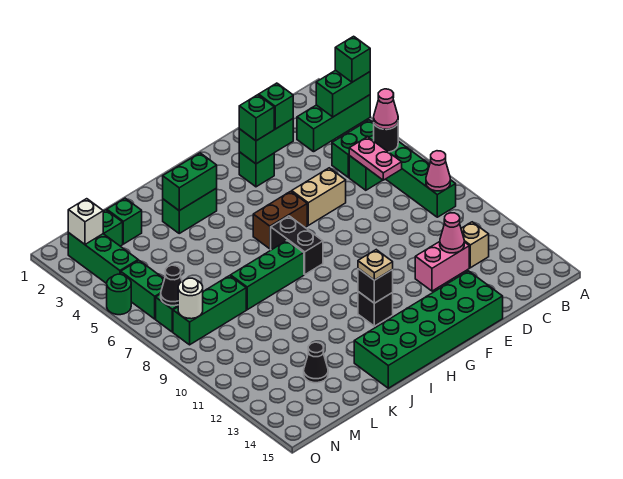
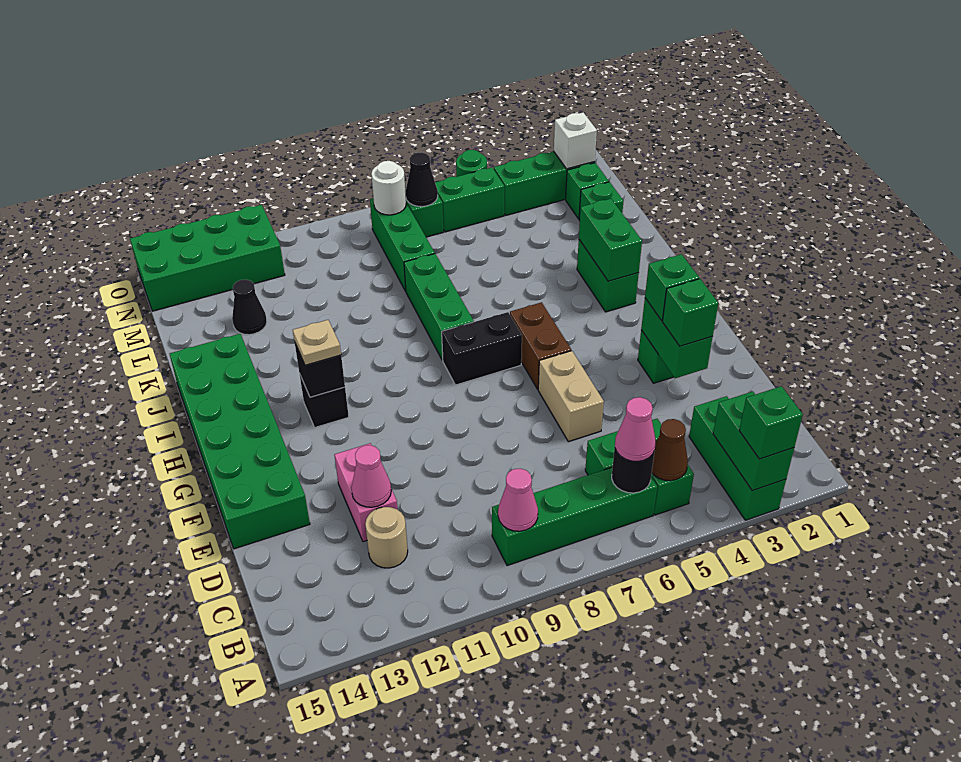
none -> brown 1x1 cone [652,419,688,481]
pink 1x2 plate [349,137,402,180] -> none
tan 1x1 brick [461,222,489,268] -> tan 1x1 round brick [365,507,408,568]
none -> green 2x4 brick [130,205,285,311]

